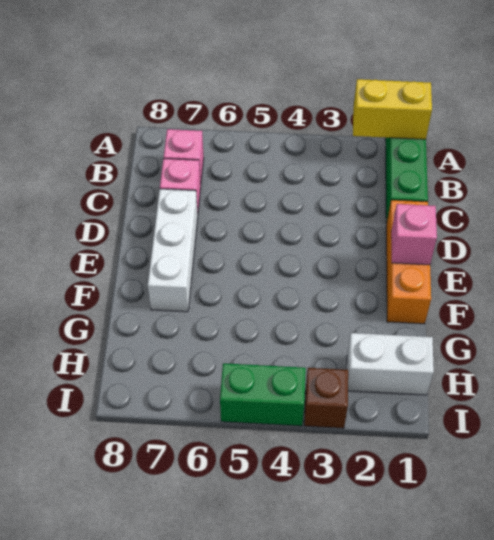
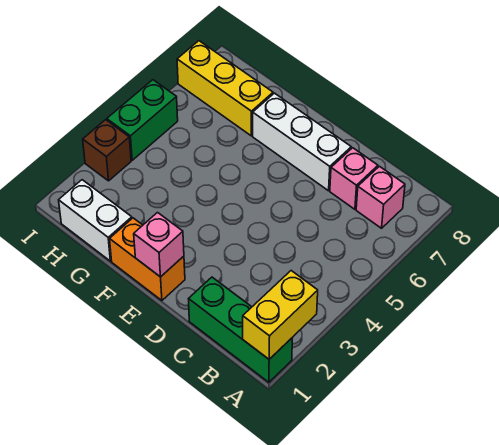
orange 1x3 brick [386,200,431,324] -> orange 1x2 brick [110,218,185,300]
none -> yellow 1x3 brick [177,41,273,136]
white 1x2 brick [347,333,434,395] -> white 1x2 brick turned to [59,180,132,261]

